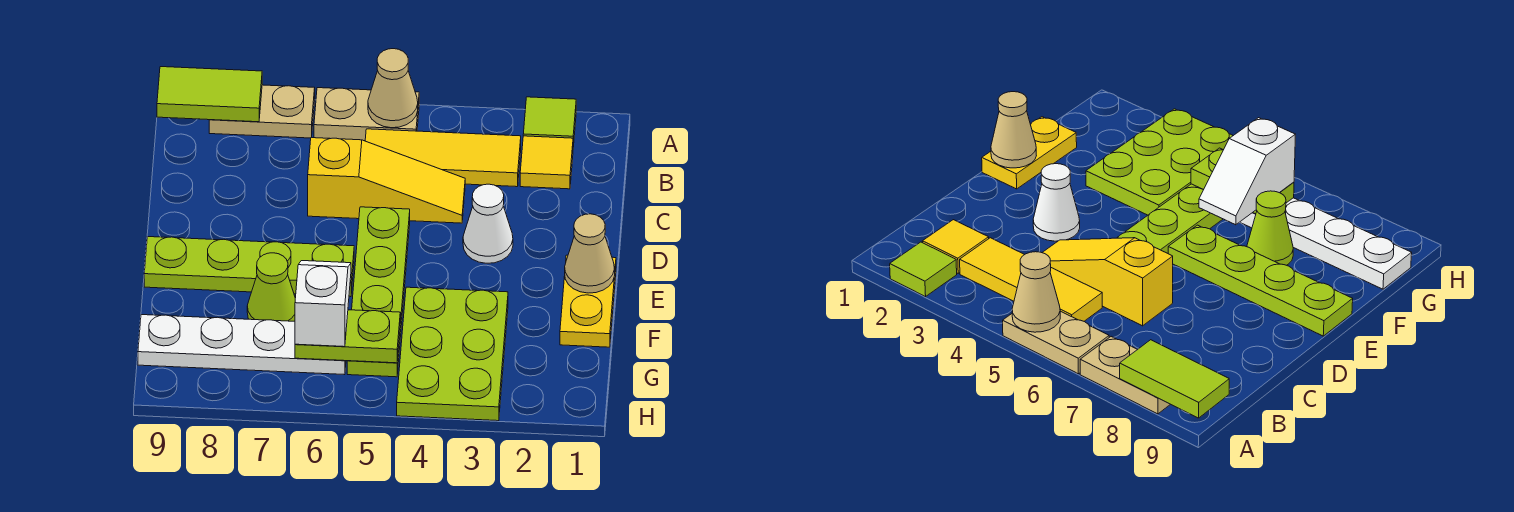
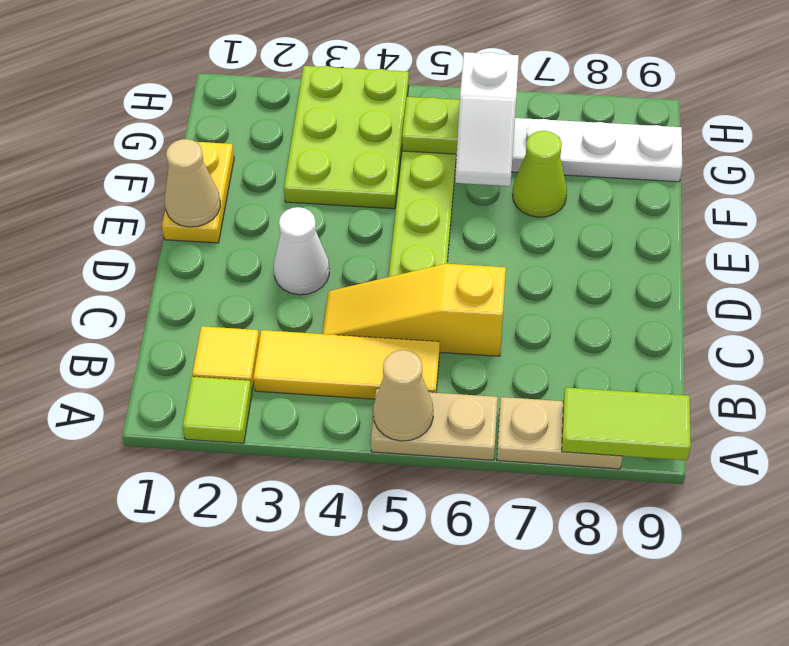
lime 1x4 plate [144,237,354,297] -> none

